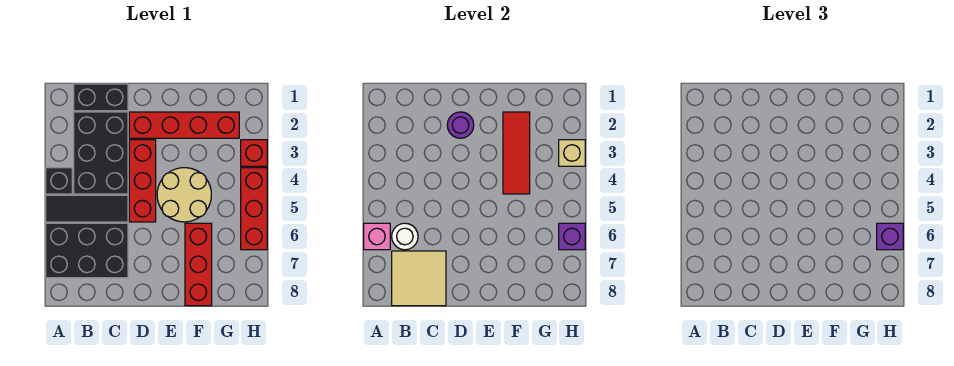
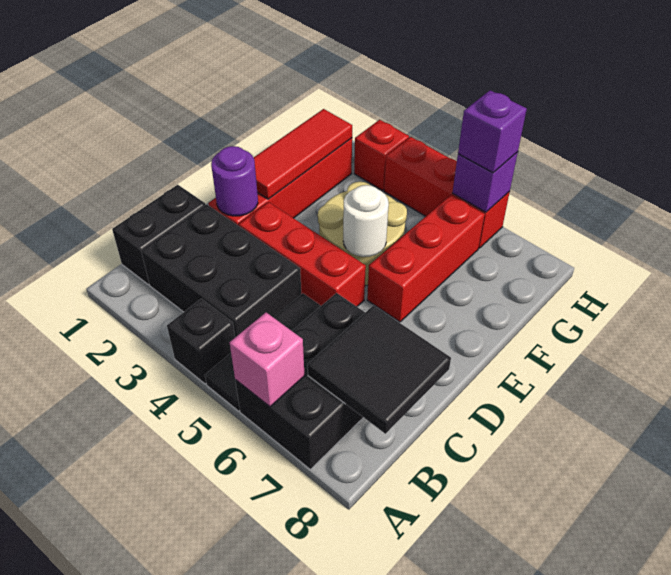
white 1x1 round brick [392,223,418,250] -> white 1x1 round brick moved to [343,185,389,257]
tan 2x2 tile [392,251,446,306] -> black 2x2 tile [308,305,451,434]
red 1x3 tile [503,112,530,194] -> red 1x3 tile turned to [254,109,352,199]
red 1x3 brick [185,223,212,306] -> red 1x3 brick turned to [367,195,485,322]
tan 1x1 brick [559,140,585,166] -> none

